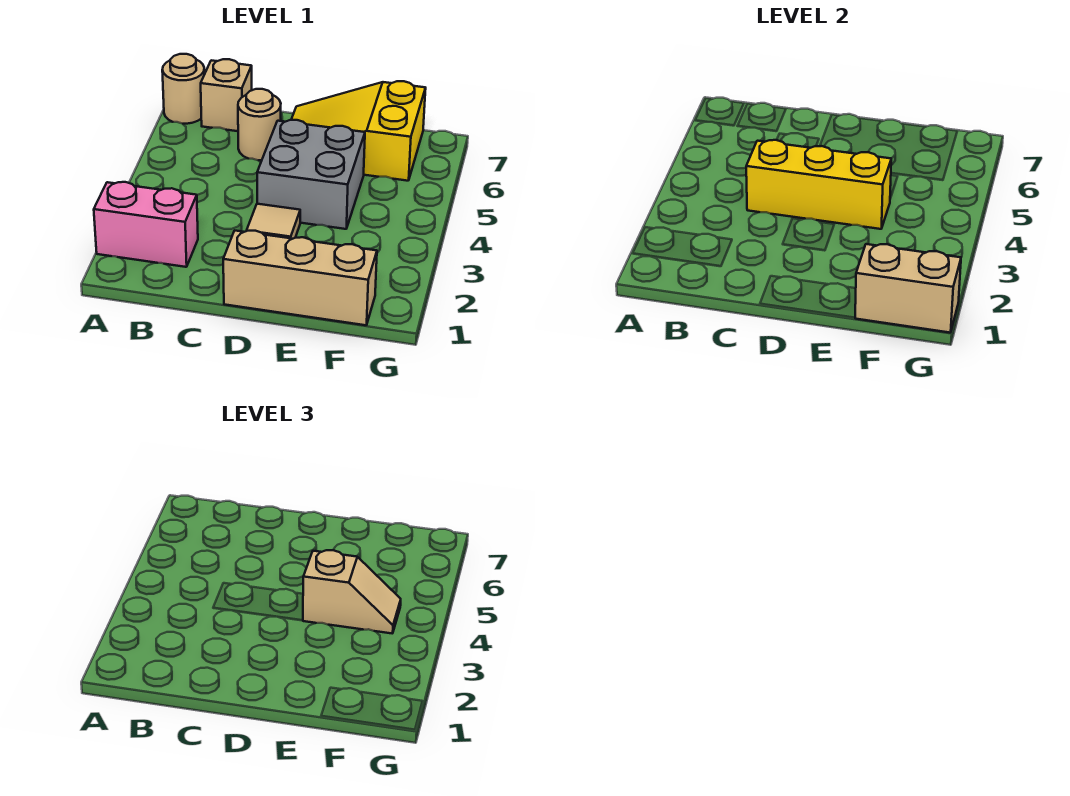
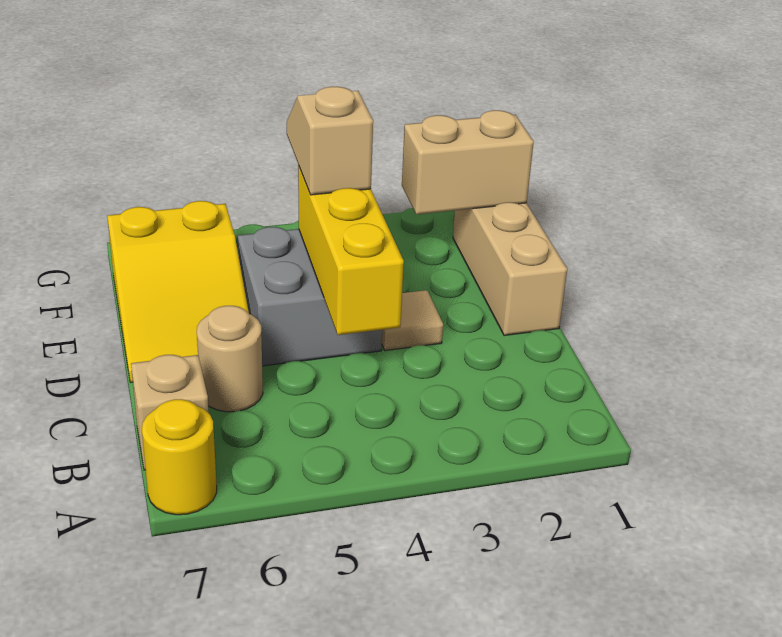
pink 1x2 brick [94,182,198,267] -> none
tan 1x1 round brick [162,54,205,124] -> yellow 1x1 round brick [142,399,217,515]
tan 1x2 brick [855,244,961,333] -> tan 1x2 brick turned to [402,110,534,214]

